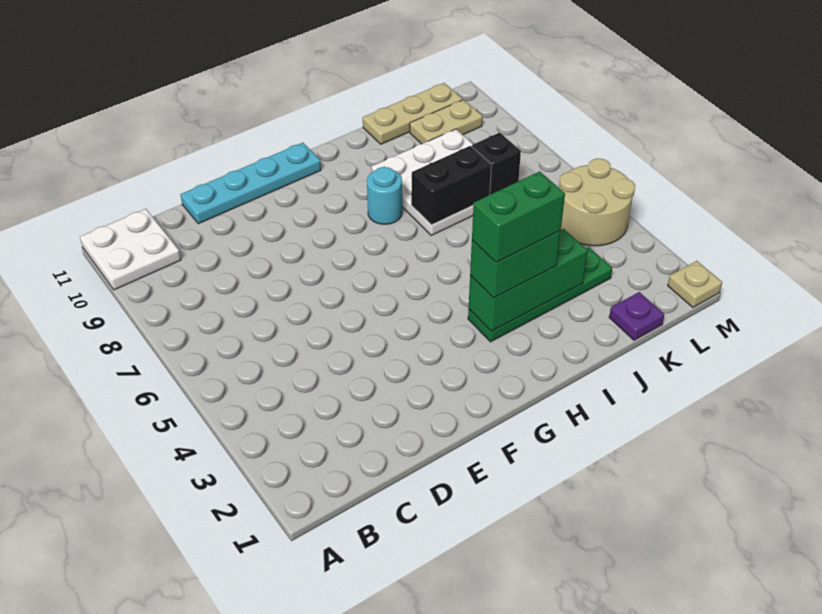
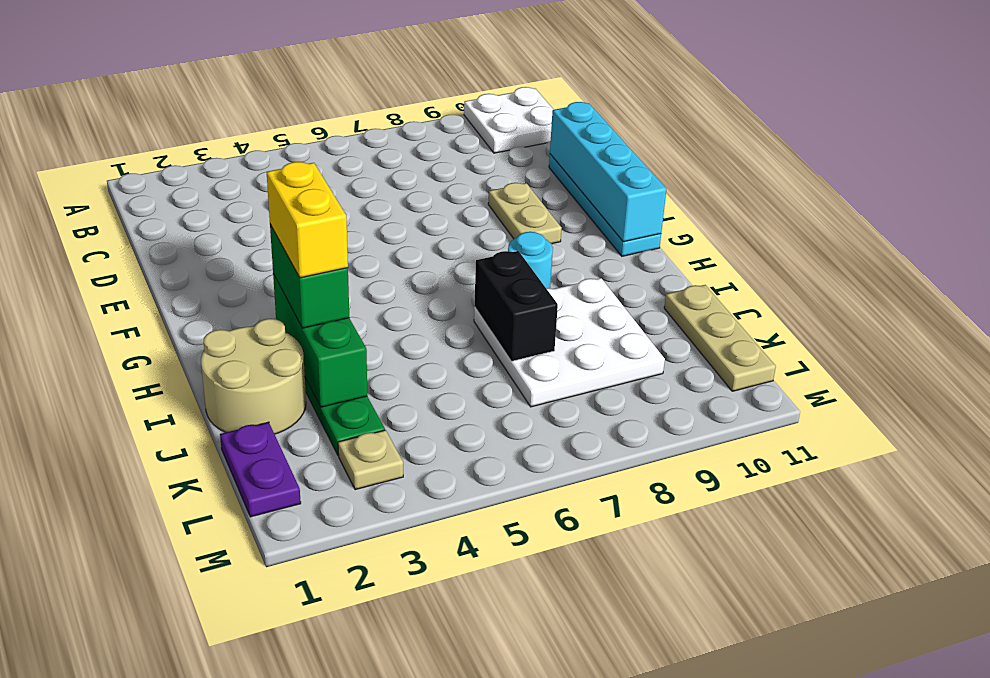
none -> cyan 1x4 brick [550,102,666,242]
green 1x2 brick [472,171,565,263] -> yellow 1x2 brick [267,162,348,278]
purple 1x1 plate [609,292,664,340] -> purple 1x2 plate [220,422,301,517]
black 1x1 brick [472,133,521,195] -> none
tan 1x2 plate [410,100,483,144] -> tan 1x2 plate moved to [488,183,562,244]
tan 2x2 round brick [559,158,635,246] -> tan 2x2 round brick moved to [201,319,306,434]
tan 1x1 plate [668,261,722,307] -> tan 1x1 plate moved to [338,430,403,490]

